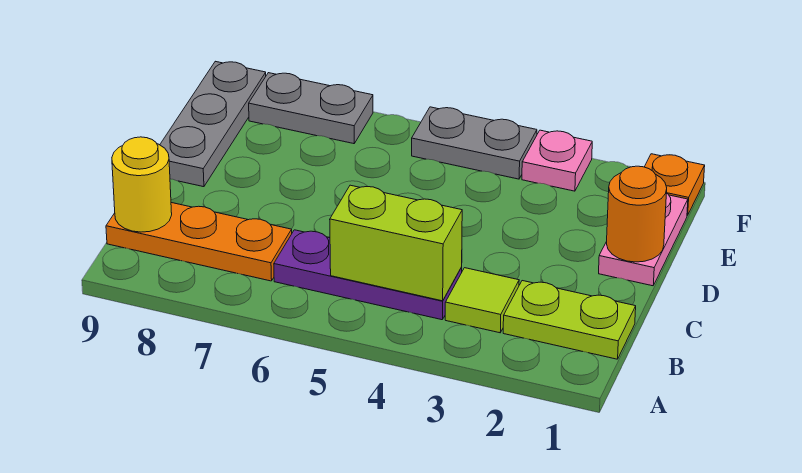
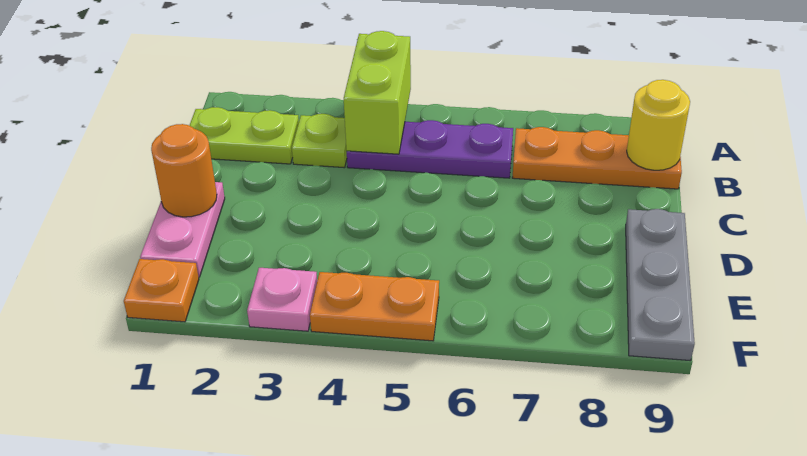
lime 1x1 tile [445,268,519,333] -> lime 1x1 plate [292,114,347,168]
lime 1x2 brick [330,185,462,301] -> lime 1x2 brick turned to [344,31,411,154]
grey 1x2 plate [412,107,537,179] -> orange 1x2 plate [310,272,439,341]
grey 1x2 plate [249,73,373,144] -> none

